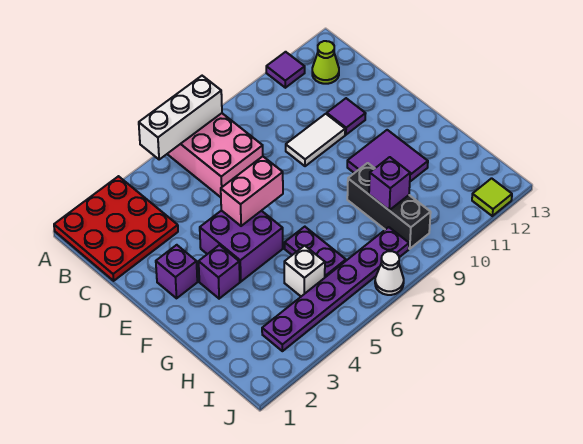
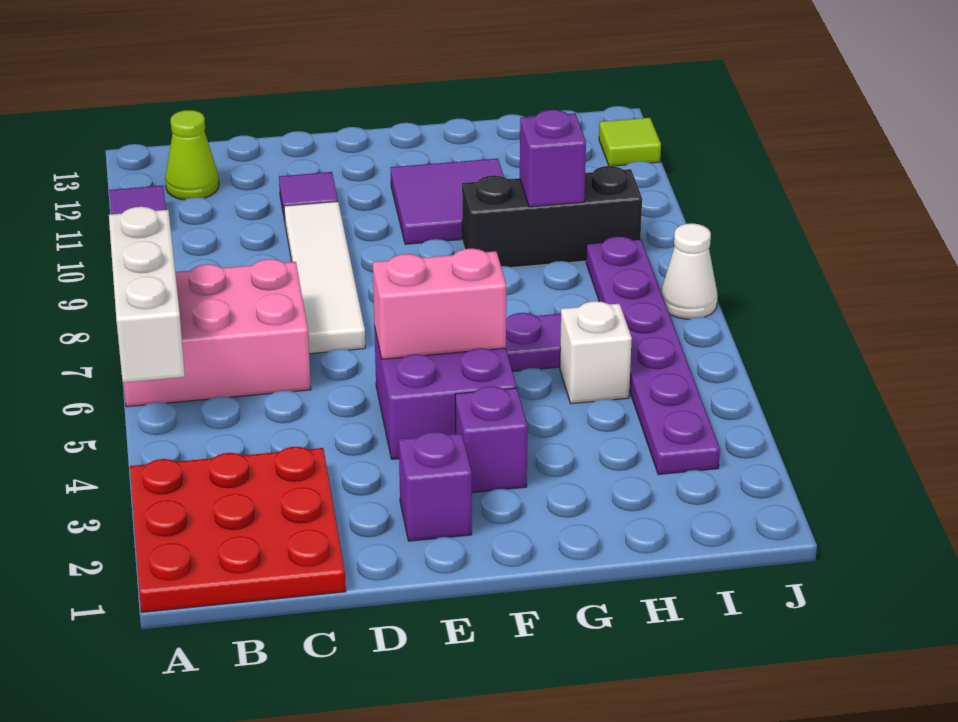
white 1x2 tile [286,114,345,166] -> white 1x4 tile [284,201,365,354]
pink 1x2 brick [221,156,283,226] -> pink 1x2 brick turned to [373,249,506,359]

